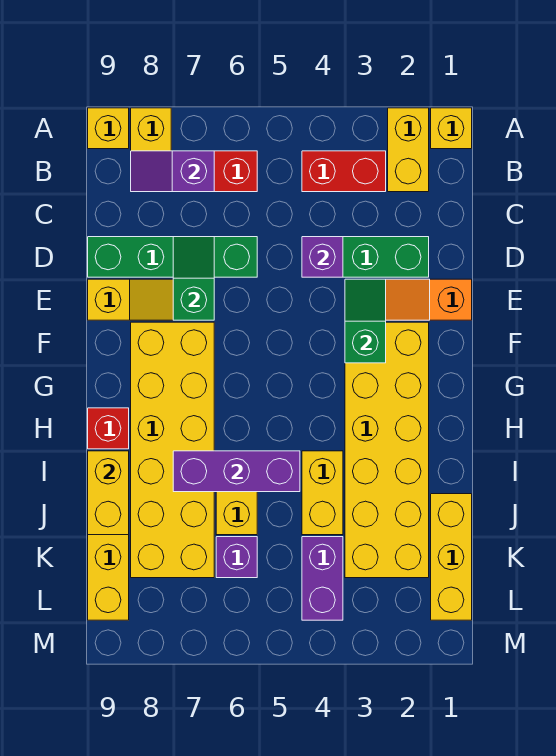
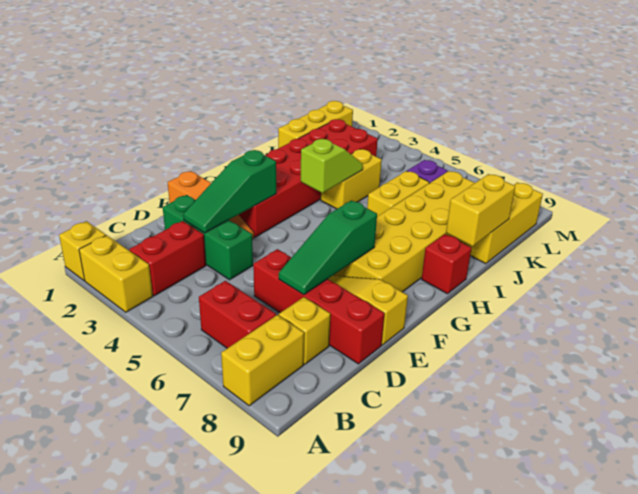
yellow 1x2 brick [388,108,429,192] -> yellow 1x2 brick turned to [79,235,153,312]
yellow 1x1 brick [88,108,129,149] -> yellow 1x1 brick moved to [279,297,330,364]
red 1x2 brick [302,151,386,192] -> red 1x2 brick turned to [129,221,206,296]
purple 1x2 slope [131,151,214,192] -> none
purple 1x1 brick [302,237,343,277] -> none
green 1x4 brick [88,237,257,277] -> red 1x4 brick [253,249,384,364]
green 1x2 slope [173,237,214,320] -> green 1x3 slope [279,200,377,295]
green 1x2 slope [345,279,386,363] -> green 1x3 slope [183,150,276,233]
yellow 2x6 brick [345,322,429,578] -> red 2x6 brick [239,119,378,237]
none -> lime 1x2 slope [301,139,363,193]
purple 1x3 brick [173,451,300,492] -> none
purple 1x2 brick [302,537,343,620] -> none

